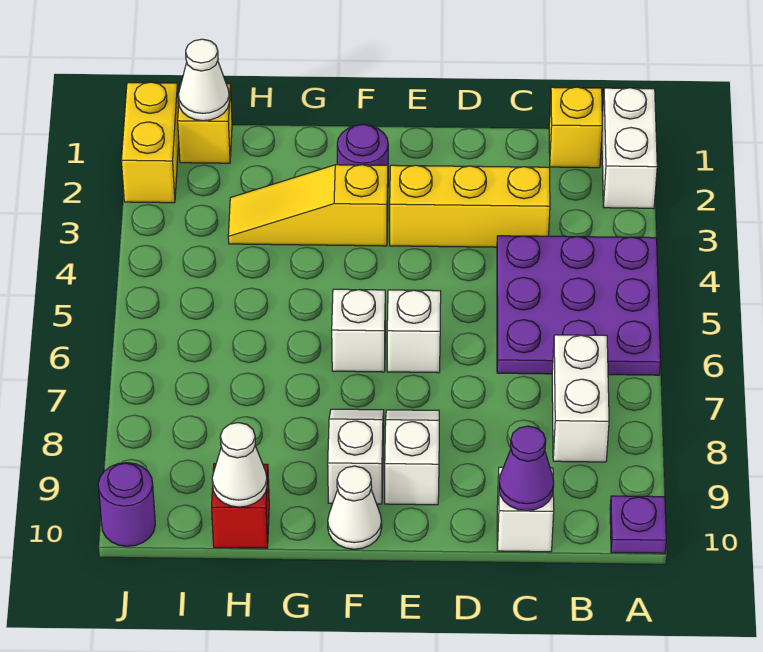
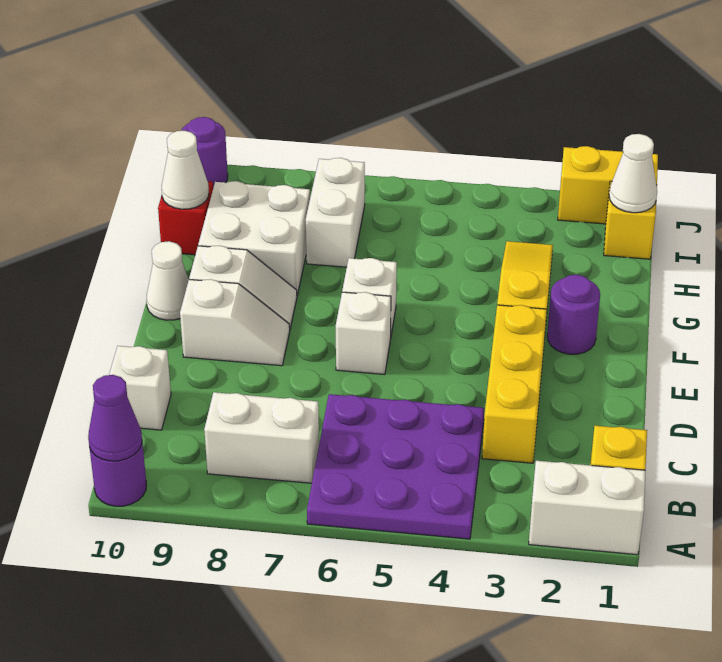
purple 1x1 plate [610,496,666,553] -> purple 1x1 round brick [89,443,146,506]
purple 1x1 cone [499,426,554,511] -> purple 1x1 cone moved to [88,375,142,461]
none -> white 2x2 brick [198,181,310,295]
none -> white 1x2 brick [306,158,365,267]

